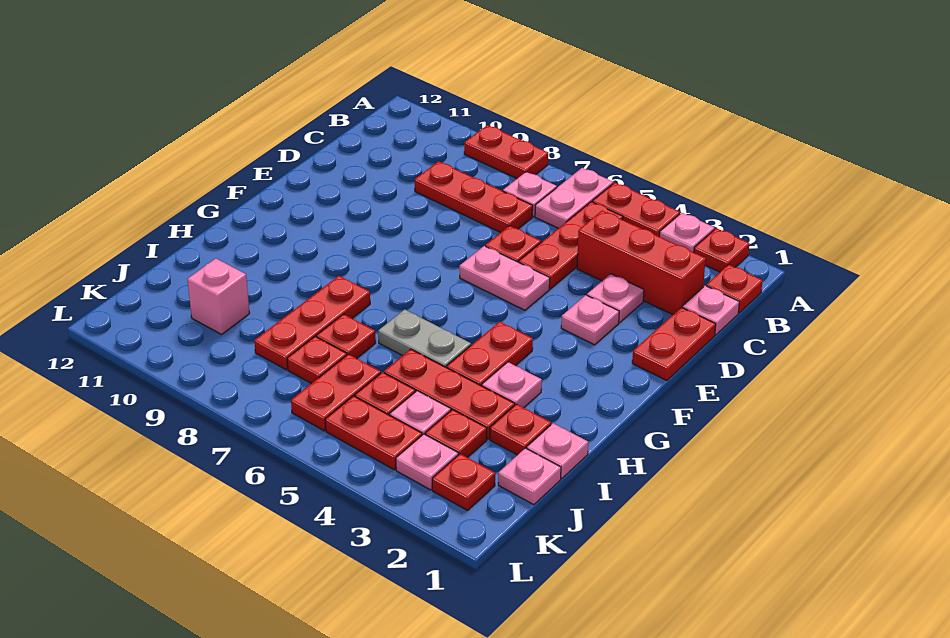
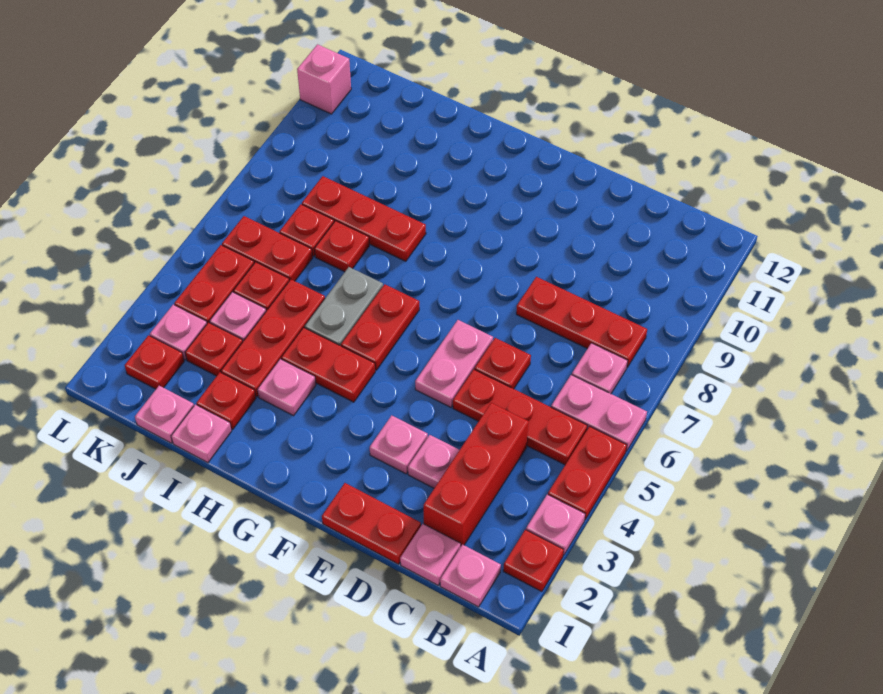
red 1x2 plate [464,125,548,178] -> red 1x2 plate moved to [341,284,419,370]
red 1x1 plate [706,265,763,313] -> pink 1x1 plate [440,545,501,607]
red 1x3 plate [415,161,533,233] -> red 1x3 plate turned to [516,277,647,367]
pink 1x1 brick [187,259,250,334] -> pink 1x1 brick moved to [297,44,351,114]

